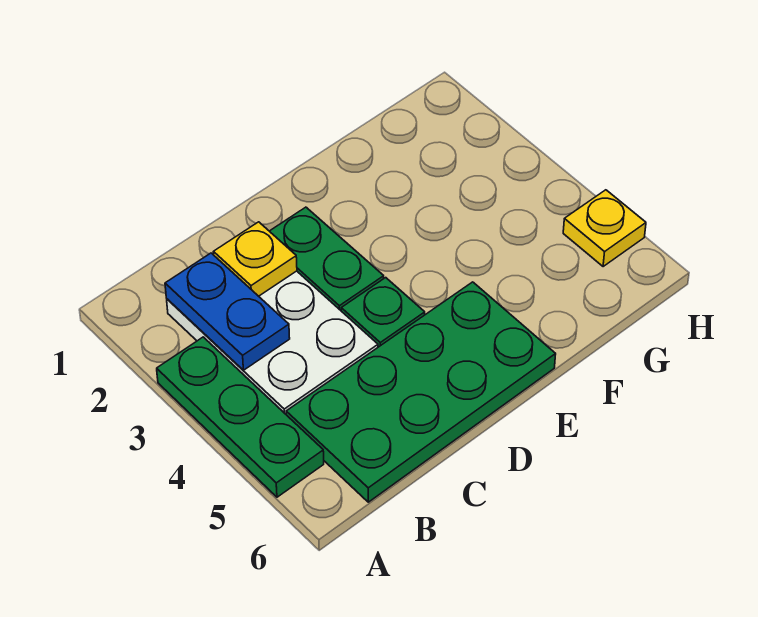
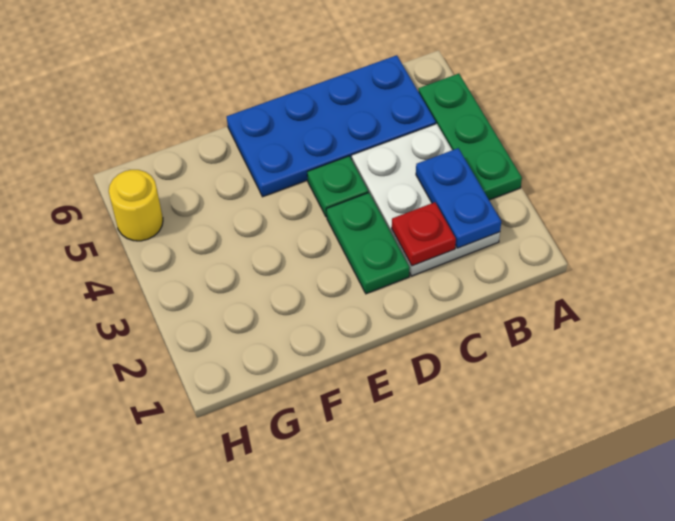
green 2x4 plate [286,282,556,502] -> blue 2x4 plate [227,55,436,197]
yellow 1x1 plate [214,222,297,296] -> red 1x1 plate [392,202,456,266]
yellow 1x1 plate [563,190,646,267] -> yellow 1x1 round brick [109,170,163,241]

